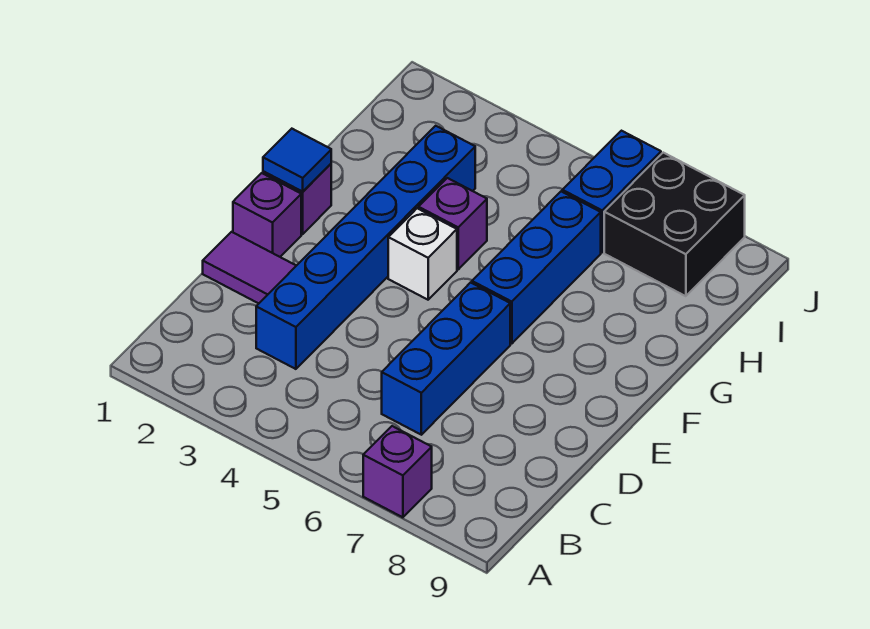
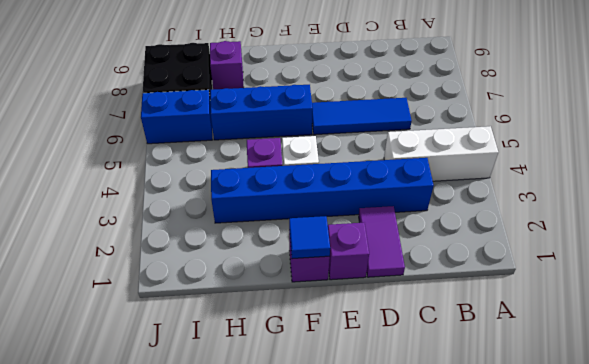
none -> white 1x3 brick [384,126,498,181]
purple 1x1 brick [363,426,432,517] -> purple 1x1 brick moved to [210,41,244,89]
blue 1x3 brick [382,282,510,435] -> blue 1x3 tile [312,98,412,135]

